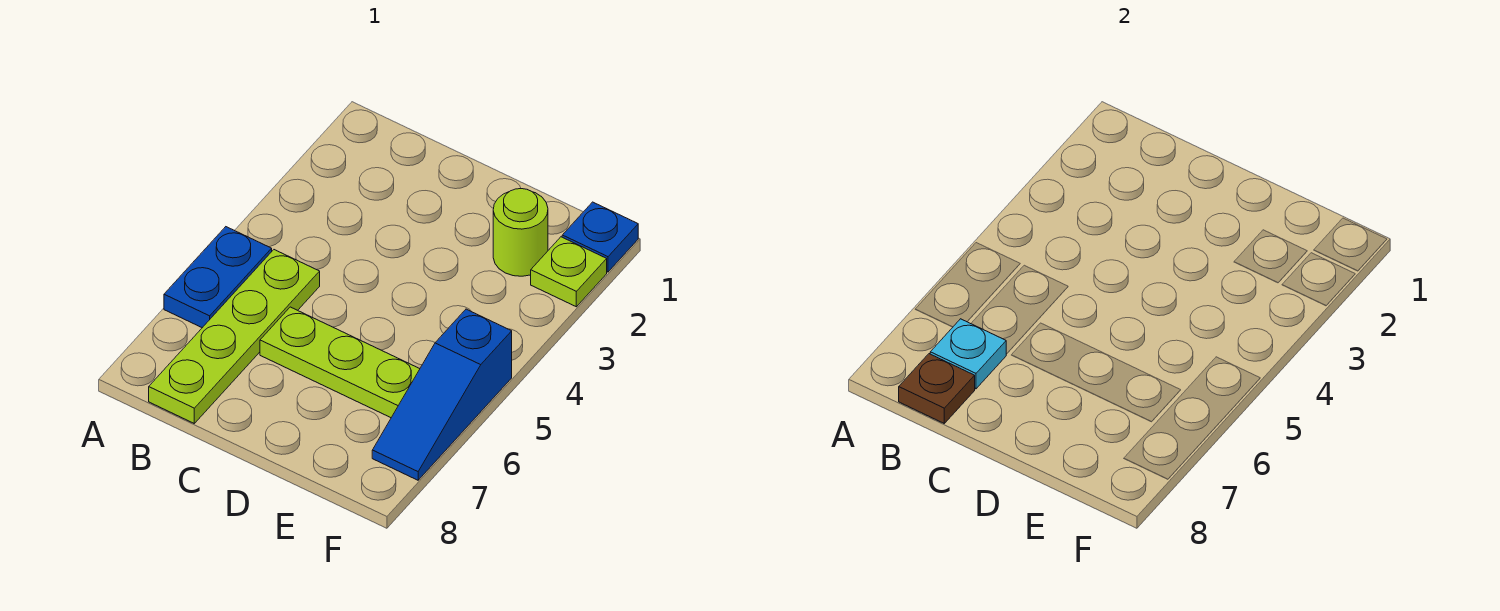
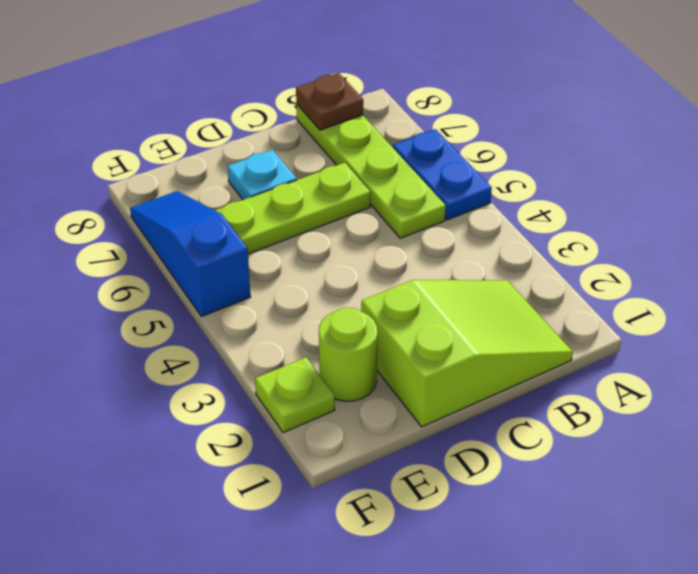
none -> lime 2x3 slope [361,280,573,427]
cyan 1x1 plate [930,319,1006,389] -> cyan 1x1 plate moved to [227,150,297,200]
blue 1x1 plate [562,202,638,272] -> none

